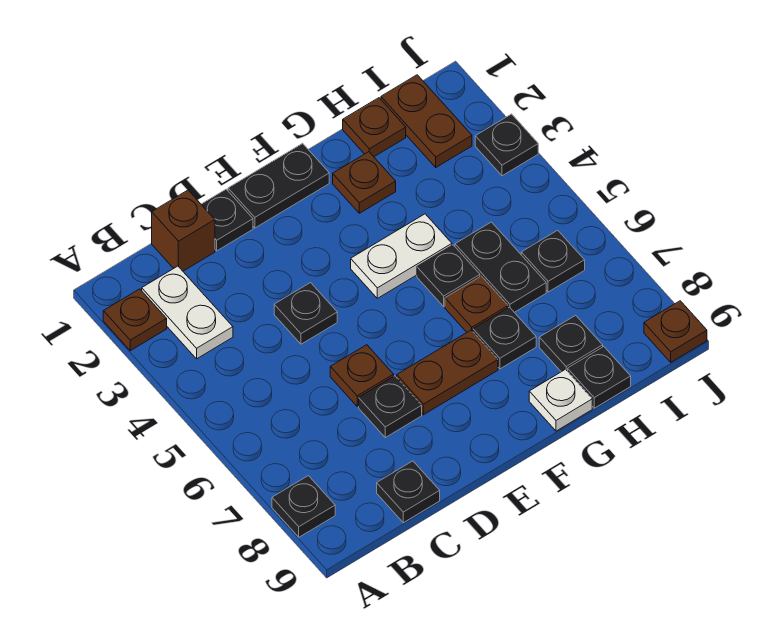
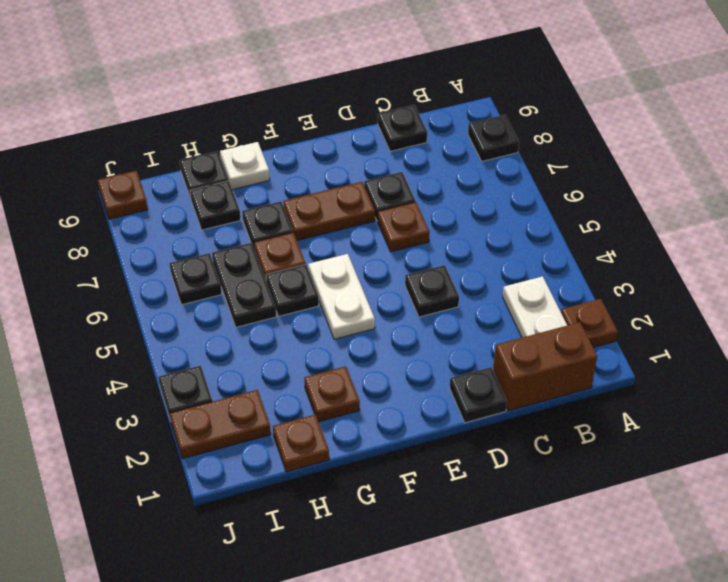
brown 1x1 brick [152,190,215,271] -> brown 1x2 brick [493,322,597,411]
black 1x2 plate [228,143,329,228] -> none
white 1x2 plate [351,214,452,298] -> white 1x2 plate turned to [308,254,375,339]
brown 1x2 plate [381,75,472,167] -> brown 1x2 plate turned to [170,390,271,459]

